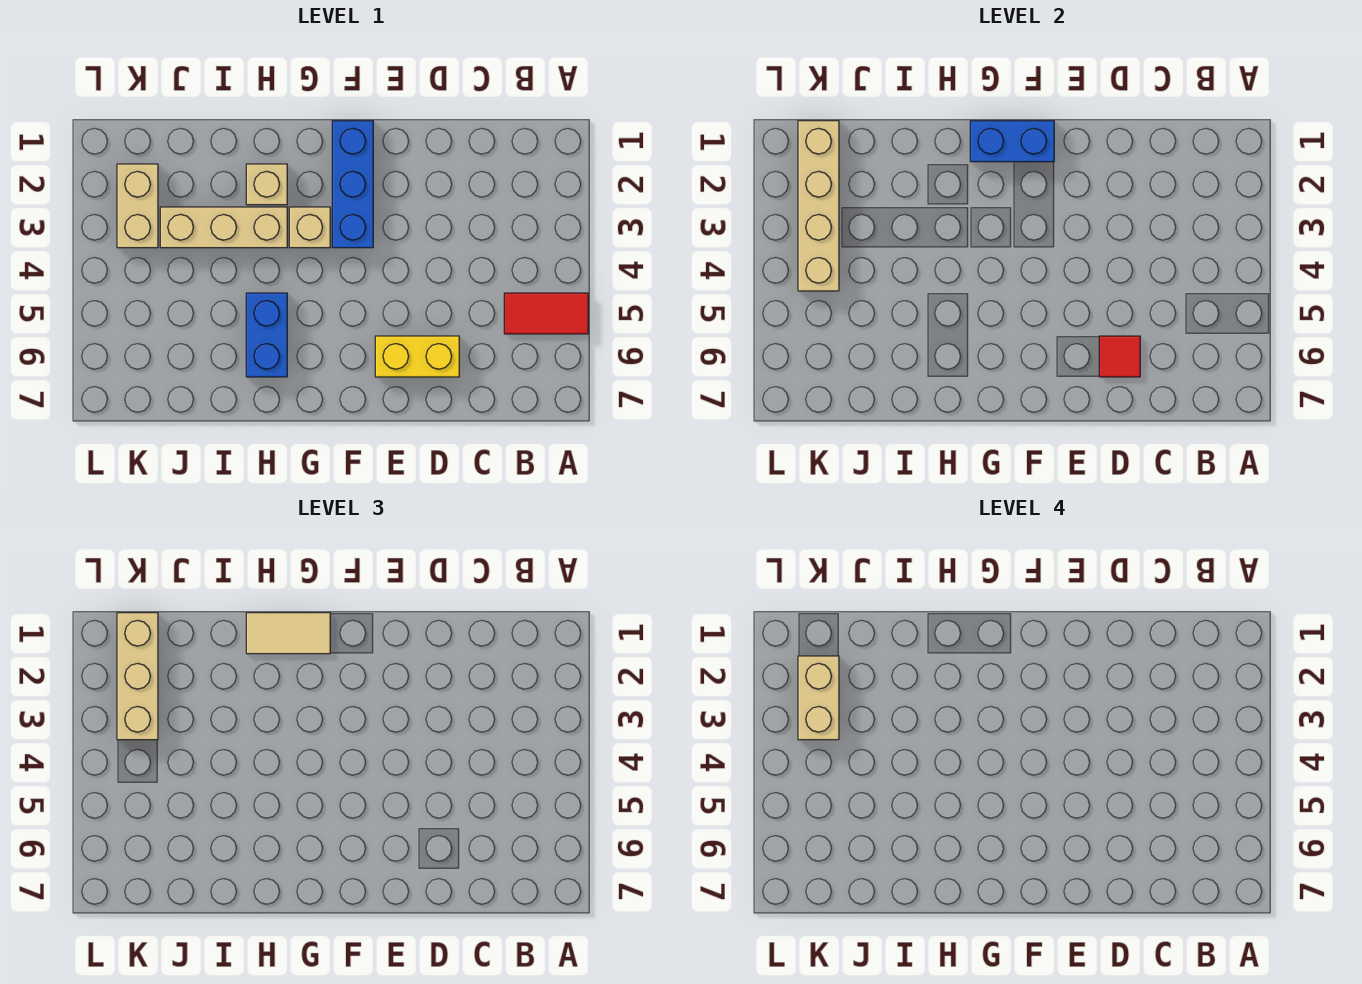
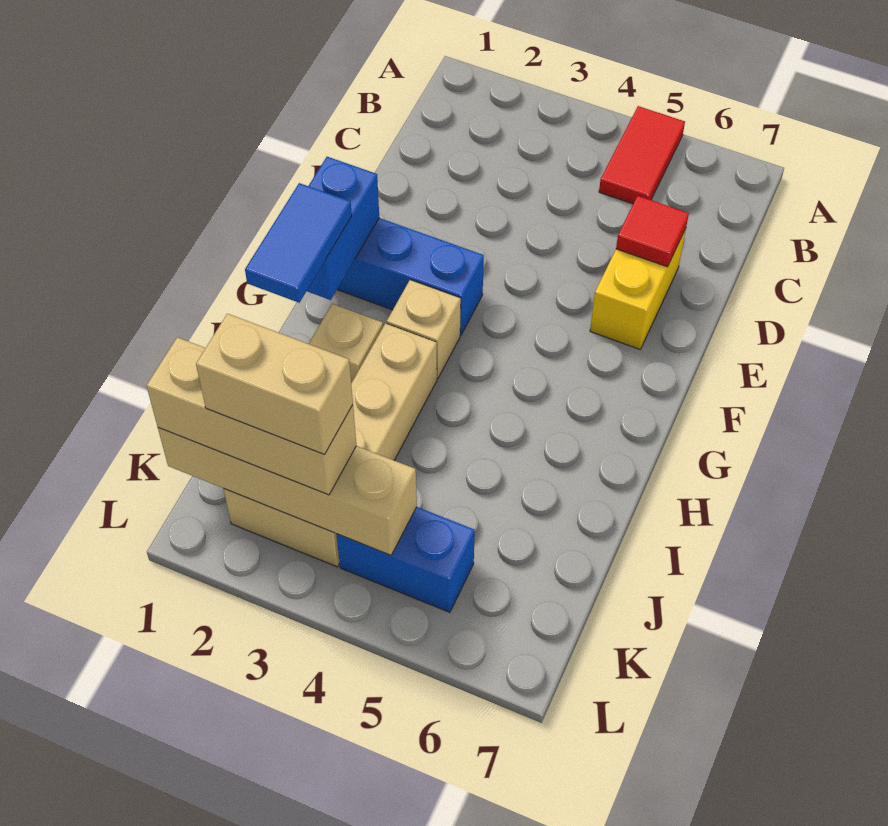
tan 1x2 tile [246,613,330,654] -> blue 1x2 tile [245,183,352,303]
blue 1x2 brick [246,293,287,377] -> blue 1x2 brick moved to [336,507,475,612]

